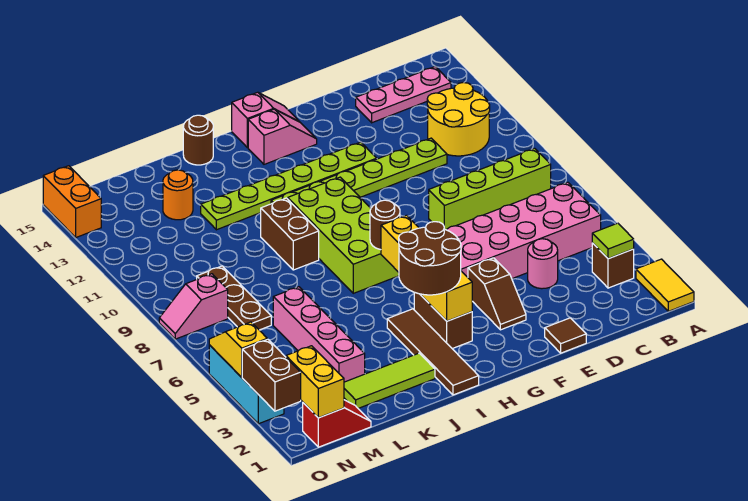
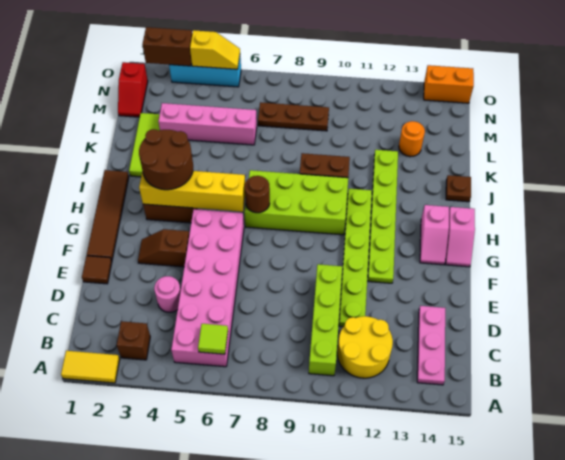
lime 1x1 tile [592,223,634,259] -> lime 1x1 tile moved to [198,324,228,354]
lime 1x4 brick [429,148,551,230] -> lime 1x4 brick moved to [309,264,342,376]
brown 1x4 tile [387,309,479,395] -> brown 1x4 tile turned to [87,170,129,261]
brown 1x1 round brick [183,115,213,165] -> brown 1x1 plate [446,175,471,202]
yellow 1x2 brick [286,346,344,418] -> none
pink 1x2 slope [159,274,228,339] -> none

